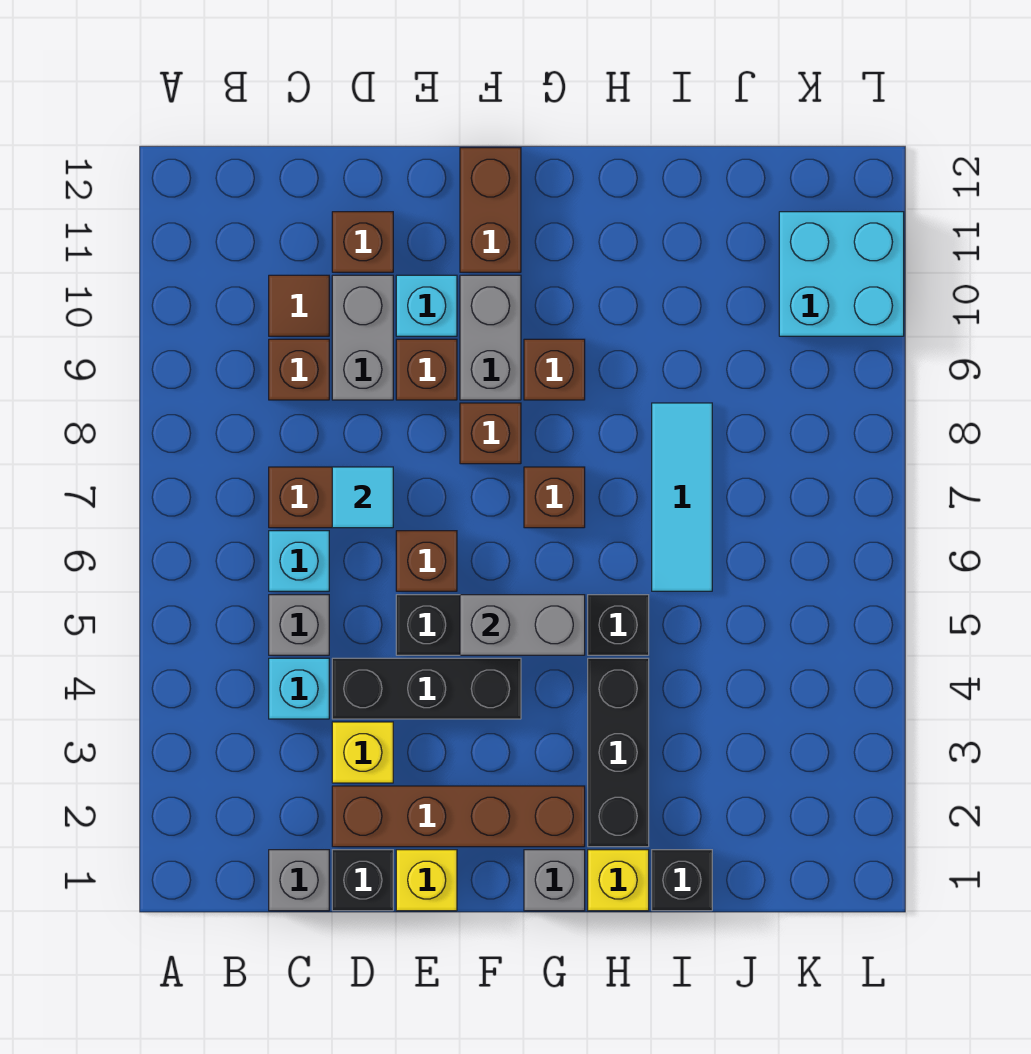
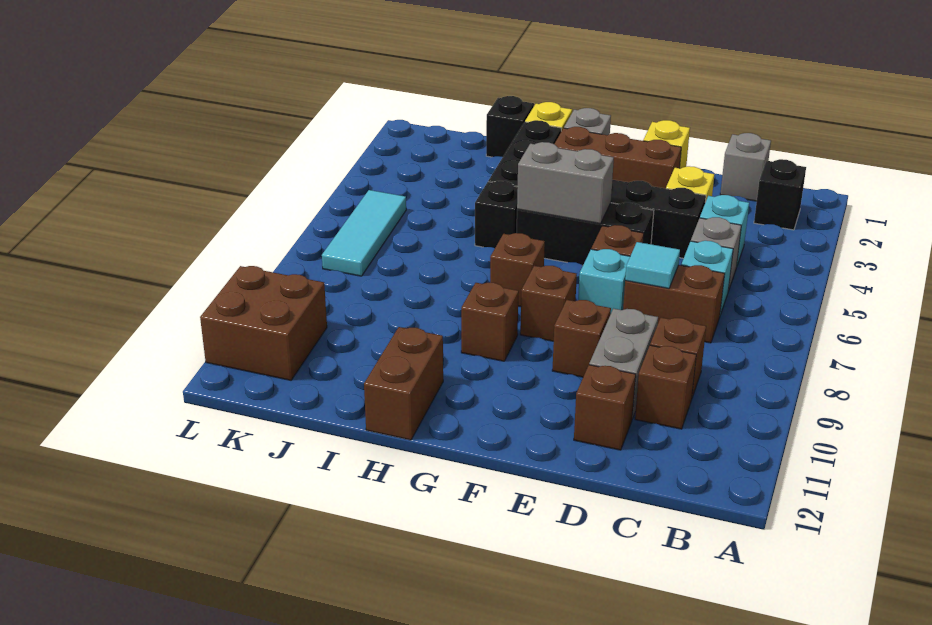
brown 1x1 tile [269,275,329,336] -> brown 1x1 brick [635,345,696,429]
black 1x1 brick [332,850,393,911] -> black 1x1 brick moved to [754,159,806,230]
brown 1x4 brick [332,786,585,847] -> brown 1x3 brick [555,127,681,189]
cyan 1x1 brick [396,275,457,336] -> cyan 1x1 brick moved to [578,249,630,312]
grey 1x2 brick [460,275,521,400] -> none
brown 1x2 brick [460,148,521,272] -> brown 1x2 brick moved to [364,327,443,440]
cyan 1x3 tile [652,403,712,591] -> cyan 1x3 tile moved to [322,190,406,276]
cyan 2x2 brick [779,212,904,336] -> brown 2x2 brick [200,266,327,380]

